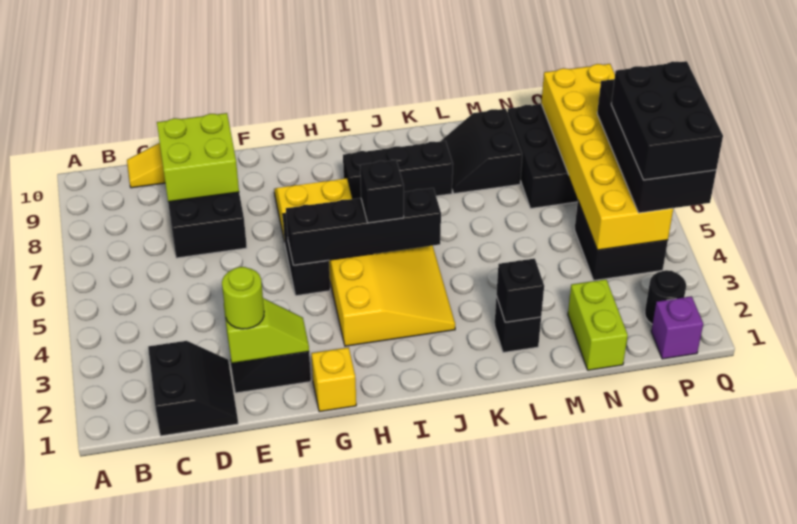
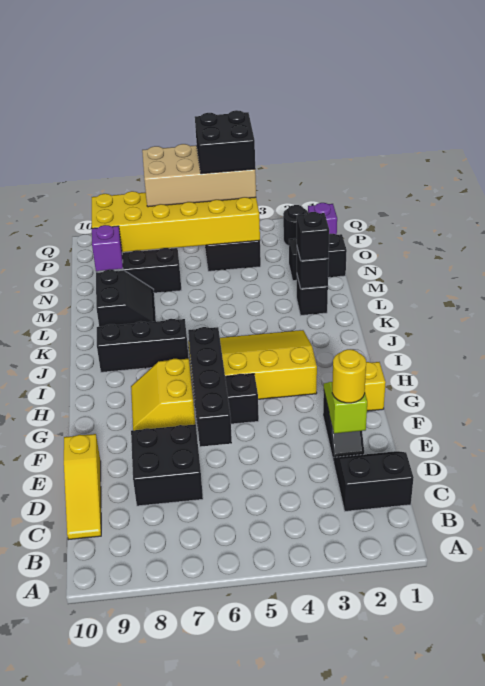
lime 2x2 brick [157,113,239,202] -> none
lime 1x1 round brick [222,267,264,329] -> yellow 1x1 round brick [332,349,366,403]
black 1x4 brick [286,188,441,265] -> black 1x4 brick moved to [188,327,232,447]
black 1x1 brick [360,160,404,223] -> black 1x1 brick moved to [296,212,329,261]
black 1x3 brick [343,141,453,199] -> black 1x3 brick turned to [97,319,189,372]
black 2x2 slope [441,109,522,194] -> black 2x2 slope turned to [96,270,156,327]
lime 1x2 brick [568,279,628,370] -> black 1x2 brick [289,234,347,281]
none -> purple 1x1 brick [92,225,123,271]
black 2x4 brick [597,79,716,213] -> tan 2x4 brick [142,144,256,207]
black 2x3 brick [611,61,723,180] -> black 2x2 brick [195,110,255,174]

